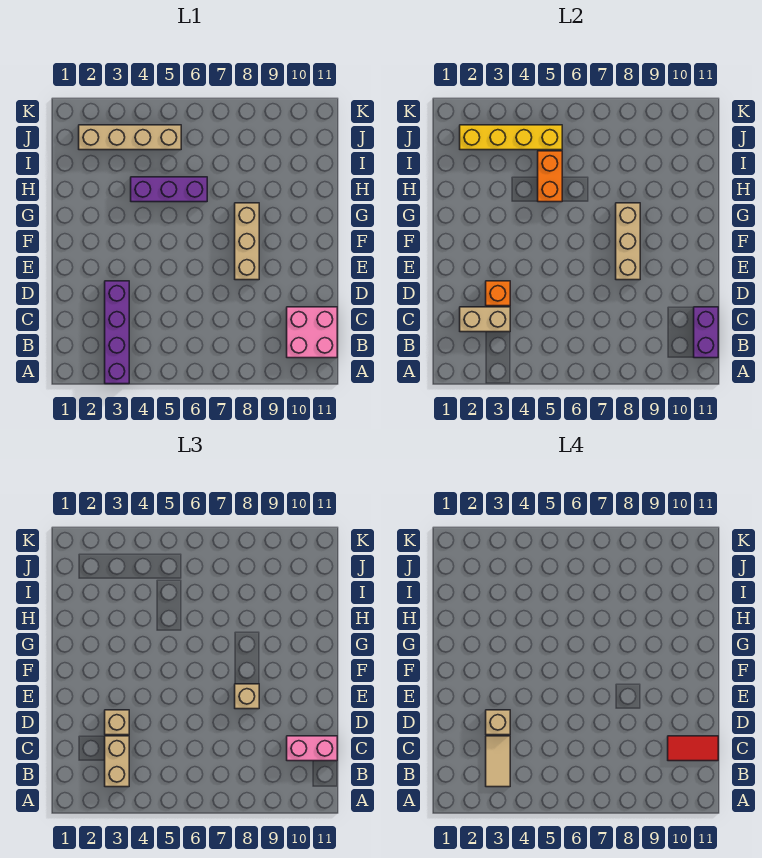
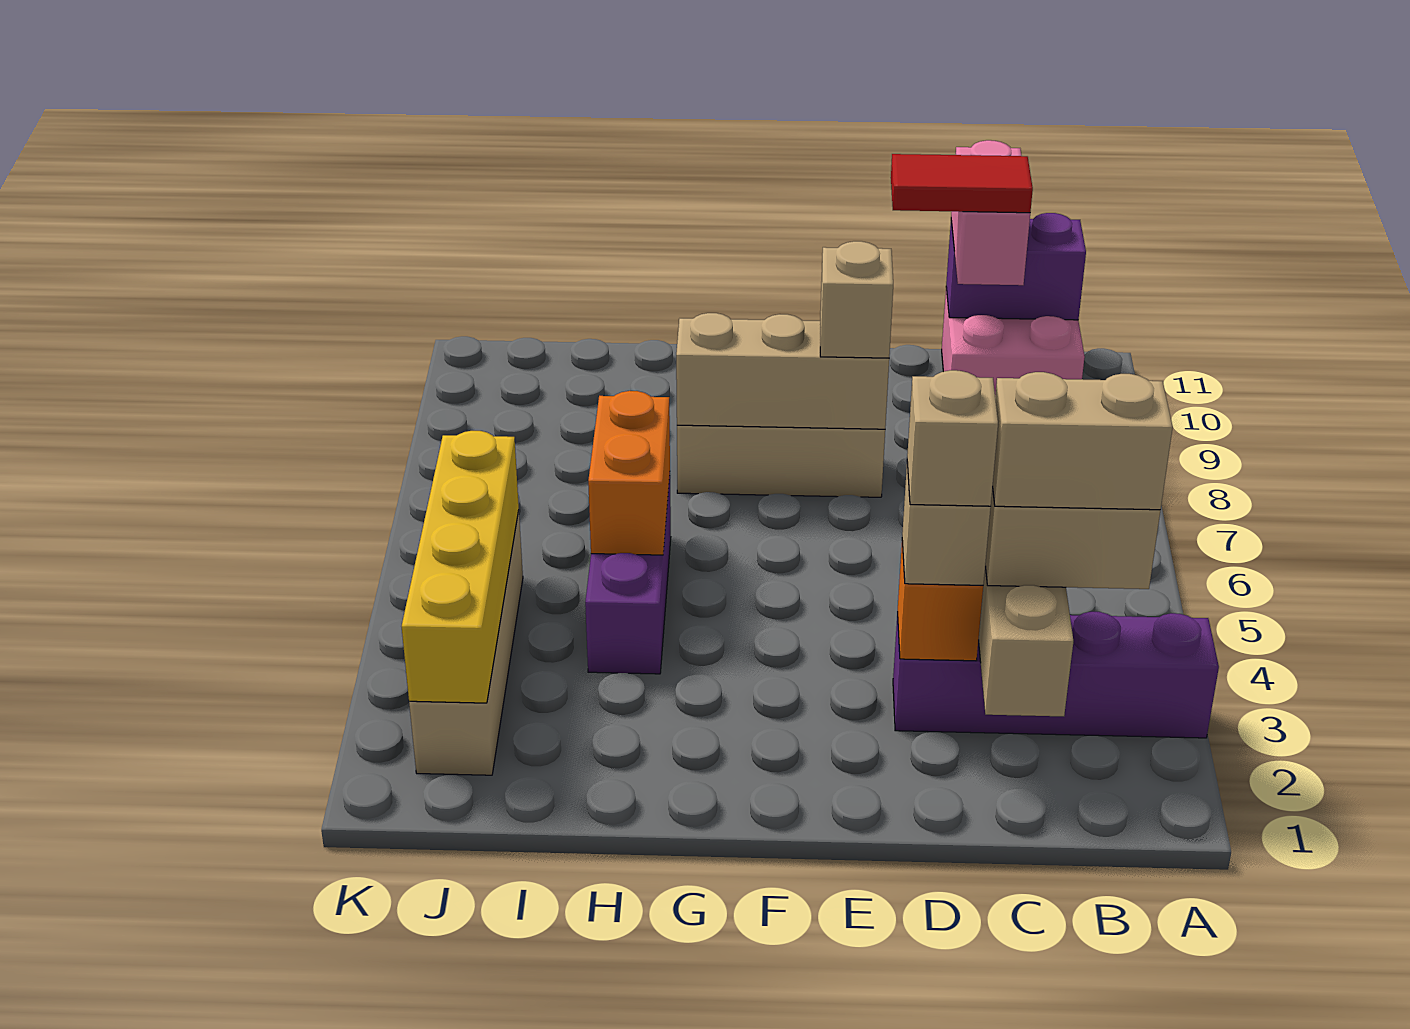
tan 1x2 tile [486,736,510,787] -> tan 1x2 brick [993,372,1173,510]
red 1x2 tile [668,736,718,761] -> red 1x2 tile turned to [891,154,1033,213]
orange 1x2 brick [538,151,562,202] -> orange 1x2 brick turned to [588,391,670,555]

